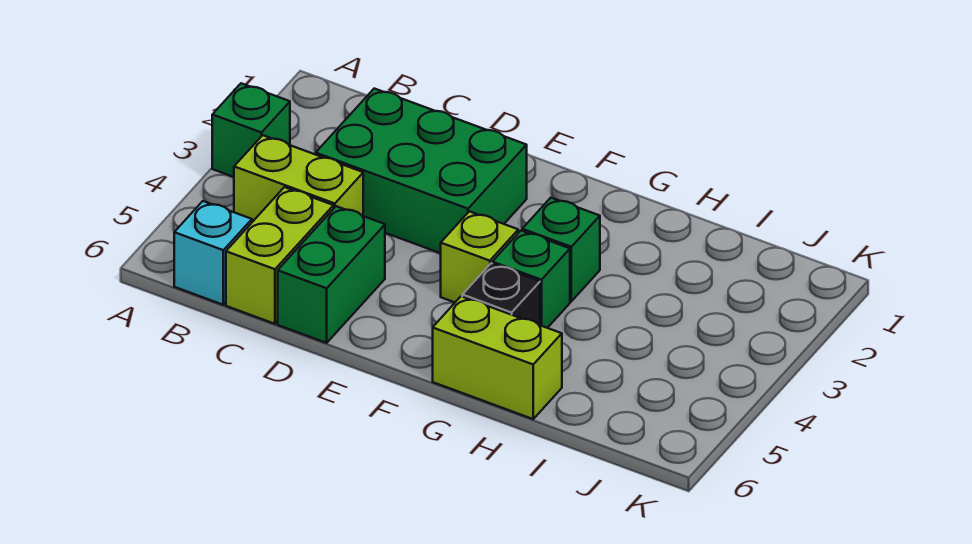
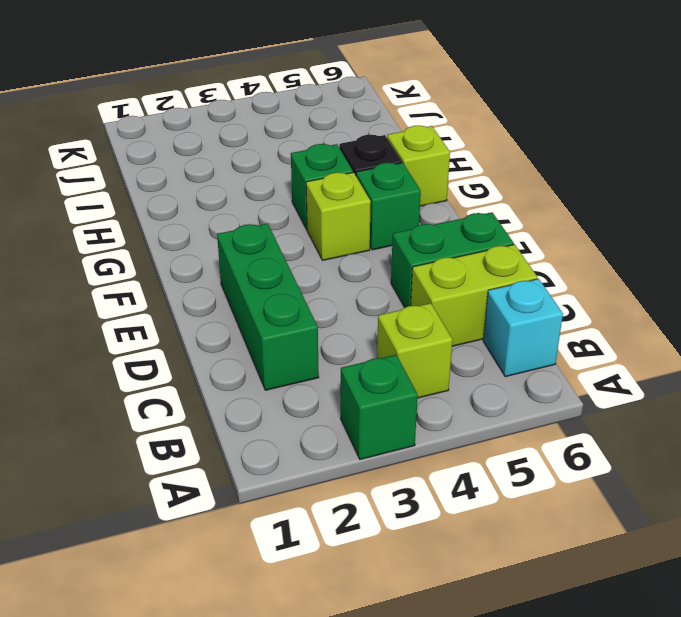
lime 1x2 brick [234,135,363,222] -> lime 1x1 brick [377,303,452,398]
green 2x3 brick [316,89,527,253] -> green 1x3 brick [217,223,319,390]
green 1x1 brick [522,198,600,301] -> green 1x1 brick moved to [356,163,421,250]
lime 1x2 brick [433,296,562,419] -> lime 1x1 brick [387,125,450,206]

